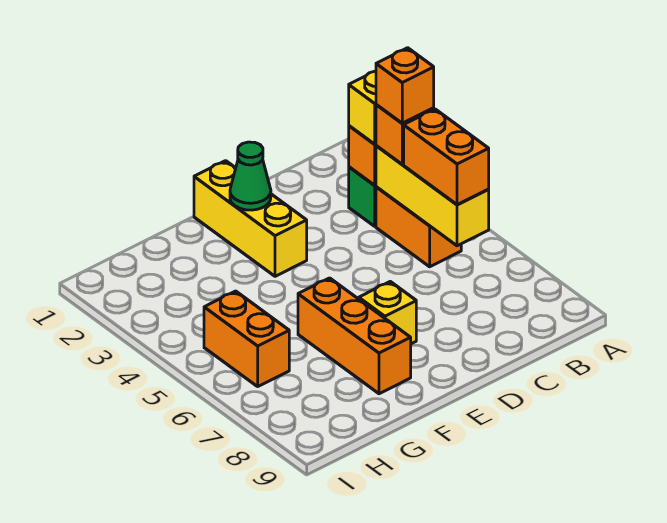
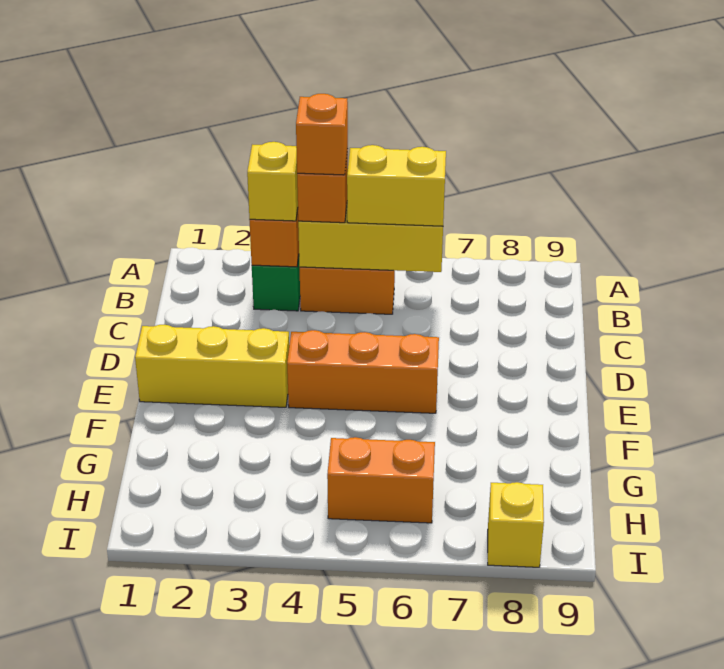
orange 1x2 brick [404,109,489,205] -> yellow 1x2 brick [347,145,446,226]
green 1x1 cone [230,142,271,210] -> none
yellow 1x1 brick [359,282,416,344] -> yellow 1x1 brick moved to [488,482,544,567]
orange 1x3 brick [298,278,411,394] -> orange 1x3 brick moved to [287,330,439,413]

